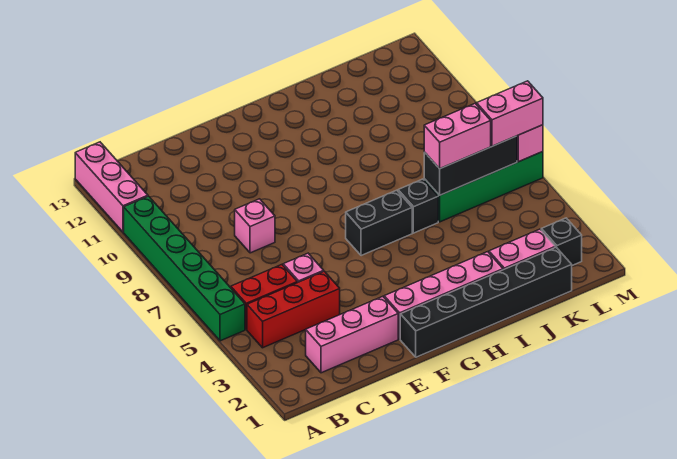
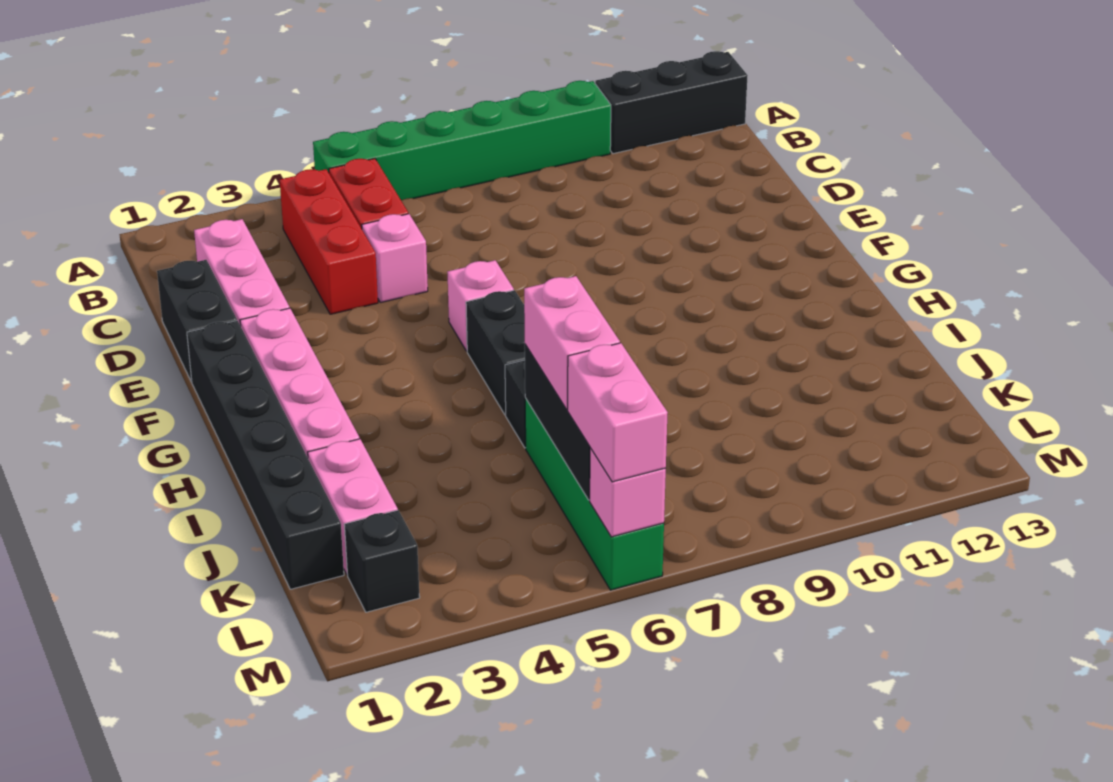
pink 1x3 brick [75,142,148,232] -> black 1x3 brick [595,51,748,154]
none -> black 1x2 brick [157,260,237,382]
pink 1x1 brick [235,199,275,253] -> pink 1x1 brick moved to [447,260,514,351]

